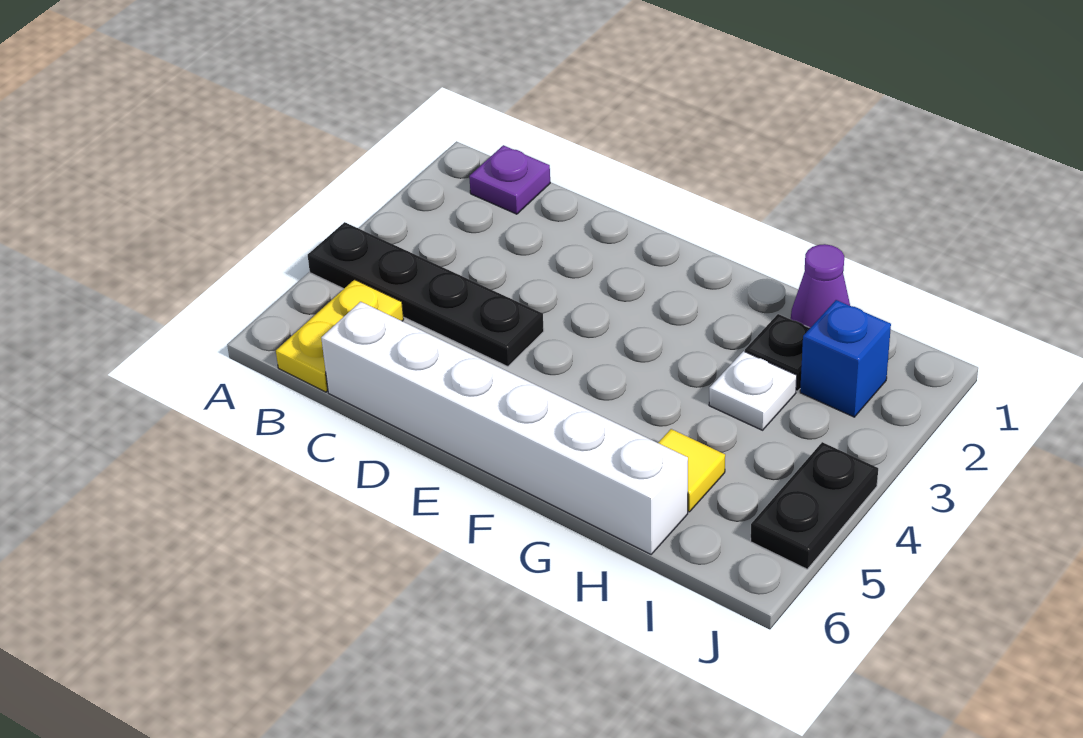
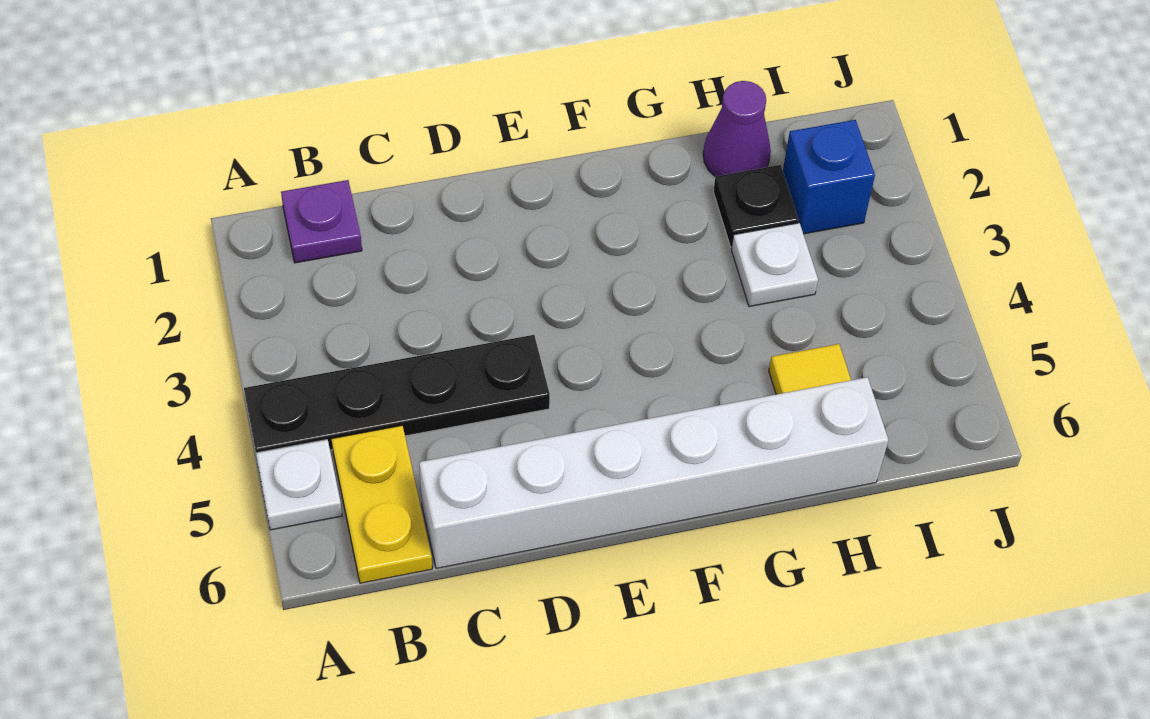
none -> white 1x1 plate [256,440,342,530]
black 1x2 plate [751,442,878,569] -> none

